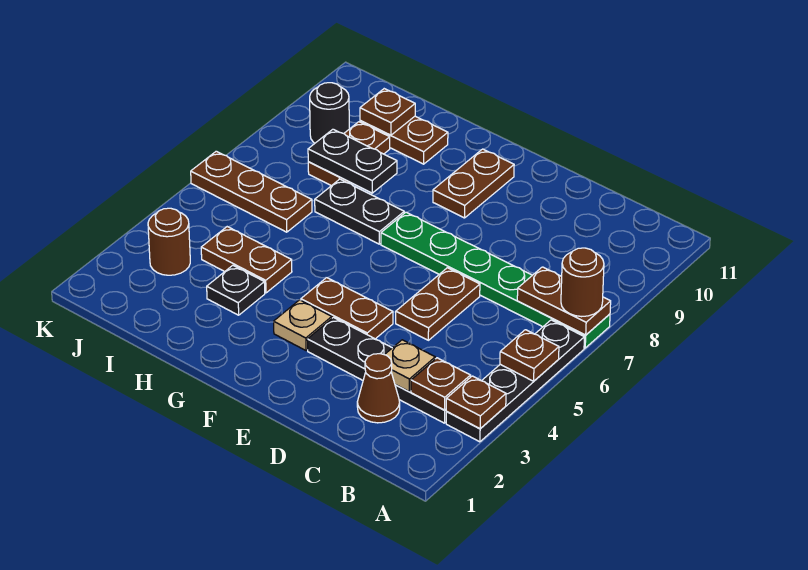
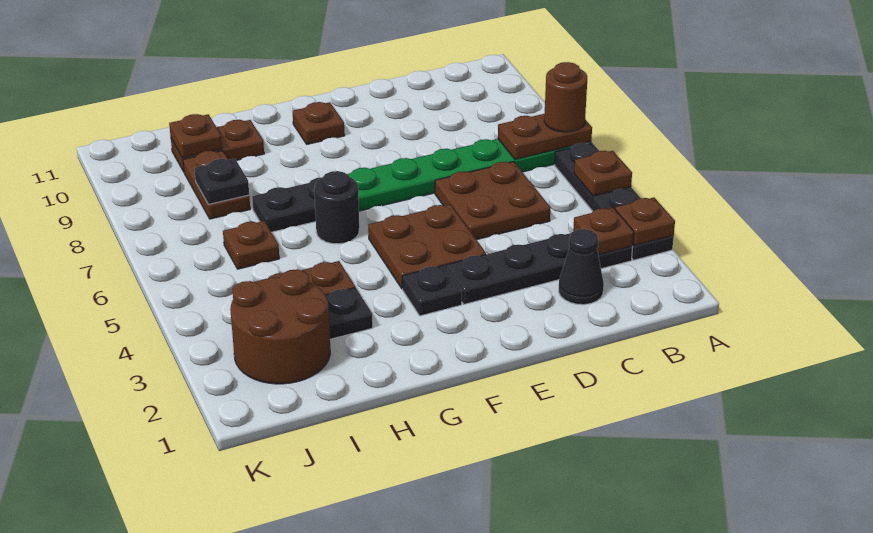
brown 1x1 cone [357,354,400,423] -> black 1x1 cone [559,229,604,305]
tan 1x1 plate [385,340,435,392] -> none
brown 1x2 plate [396,268,480,340] -> brown 2x2 plate [435,162,551,240]
brown 1x2 plate [301,278,393,339] -> brown 2x2 plate [368,205,486,289]
tan 1x1 plate [274,300,332,350] -> black 1x1 plate [402,265,462,316]
brown 1x2 plate [433,149,514,218] -> brown 1x1 plate [293,102,345,144]
black 1x2 plate [308,129,397,193] -> black 1x1 plate [195,159,249,204]
brown 1x3 plate [191,151,312,232] -> brown 1x1 plate [223,221,279,269]
brown 1x1 round brick [148,208,190,275] -> brown 2x2 round brick [230,270,330,384]
black 1x1 round brick [310,83,349,143] -> black 1x1 round brick moved to [314,171,359,244]

